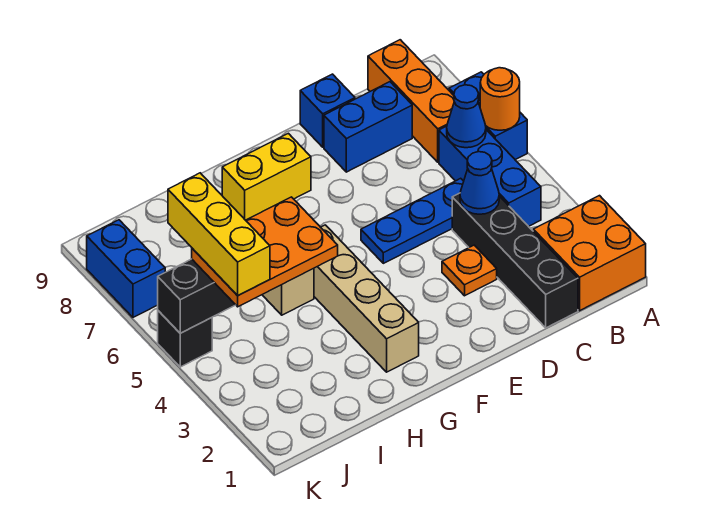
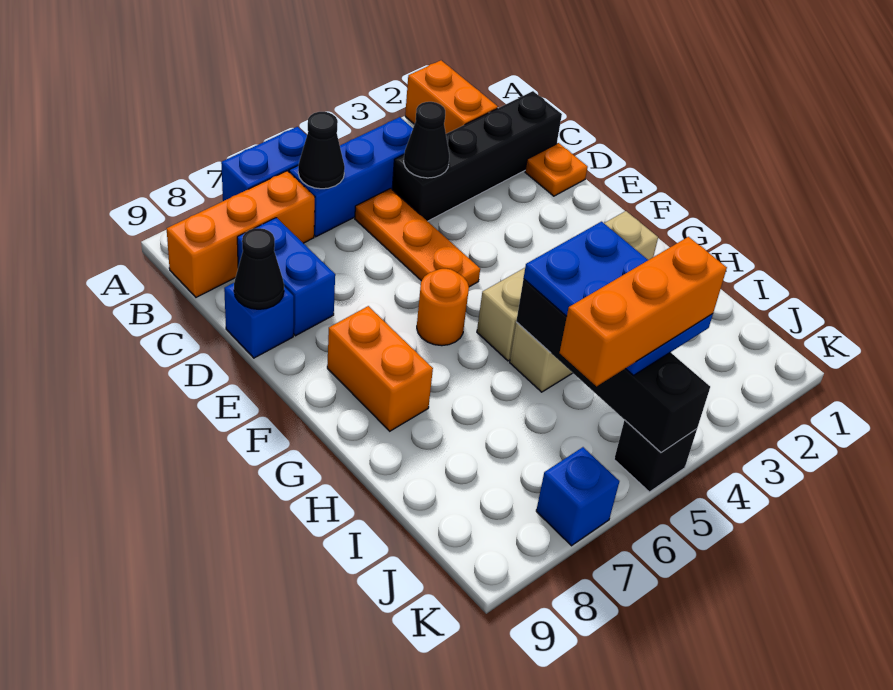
orange 2x2 brick [533,196,646,311] -> orange 1x2 brick [405,60,498,134]
orange 1x1 round brick [480,68,520,130] -> orange 1x1 round brick moved to [417,269,469,346]
blue 1x1 cone [447,85,486,148] -> black 1x1 cone [298,112,345,189]
blue 1x1 cone [460,152,499,214] -> black 1x1 cone [404,102,449,178]
blue 1x3 plate [361,178,464,263] -> orange 1x3 plate [355,188,480,287]
orange 1x1 plate [442,245,497,296] -> orange 1x1 plate moved to [525,143,588,196]
none -> black 1x1 cone [234,228,284,309]
yellow 1x2 brick [222,133,311,220] -> orange 1x2 brick [327,306,433,431]
orange 2x3 plate [192,197,338,307] -> blue 2x3 plate [524,222,713,375]
yellow 1x3 brick [168,173,270,296] -> orange 1x3 brick [560,237,727,386]
blue 1x2 brick [87,220,165,317] -> blue 1x1 brick [536,447,619,546]

